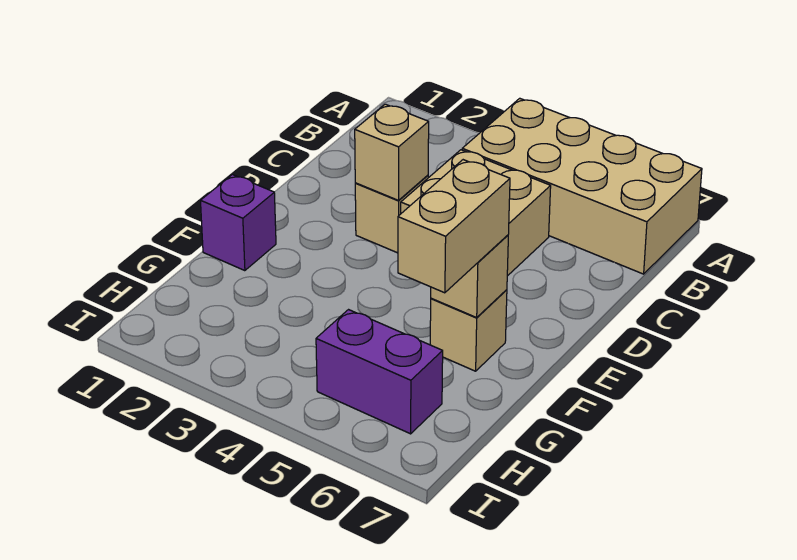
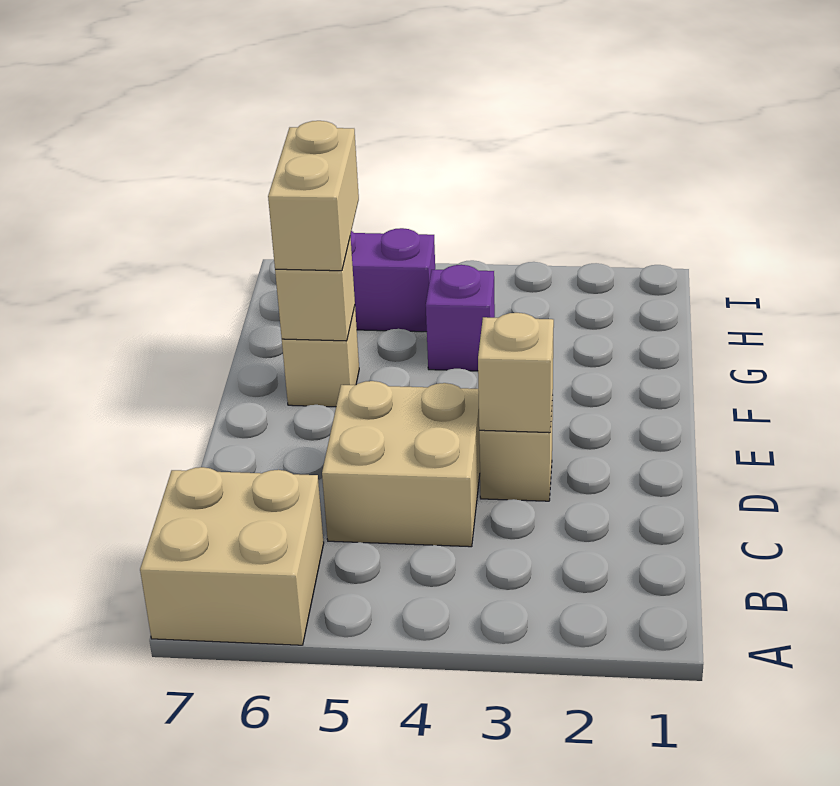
tan 2x4 brick [462,98,702,274] -> tan 2x2 brick [140,467,324,645]
purple 1x1 brick [201,175,276,271] -> purple 1x1 brick moved to [426,265,495,371]

